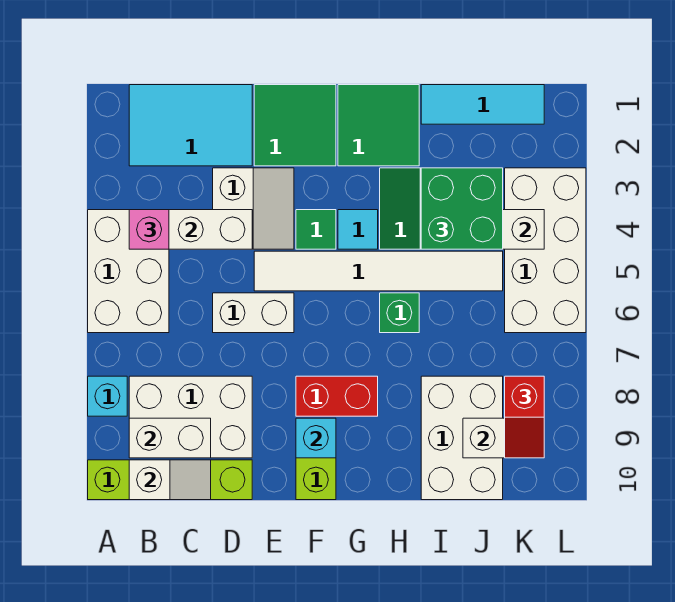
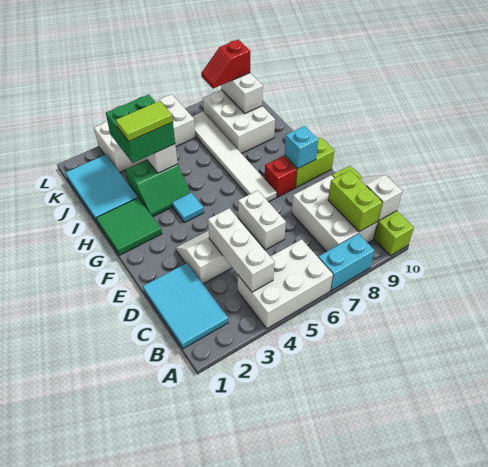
cyan 1x1 brick [88,376,127,416] -> cyan 1x2 brick [318,234,374,291]
pink 1x1 brick [129,210,169,249] -> none
white 1x2 brick [129,418,211,458] -> lime 1x2 brick [328,171,382,232]
green 2x2 tile [254,85,336,166] -> none
white 1x6 tile [254,251,503,291] -> white 1x6 tile moved to [192,111,277,202]
green 1x1 tile [296,210,336,249] -> none
red 1x2 brick [296,376,378,416] -> red 1x1 brick [265,156,297,197]
green 1x1 brick [380,293,419,333] -> none
cyan 1x3 tile [421,85,544,124] -> cyan 2x3 tile [65,155,138,222]
none -> lime 1x2 tile [116,101,173,141]
white 2x3 brick [421,376,503,500] -> white 2x3 brick turned to [203,90,275,154]
red 1x2 slope [505,376,544,458] -> red 1x2 slope turned to [201,40,250,89]

